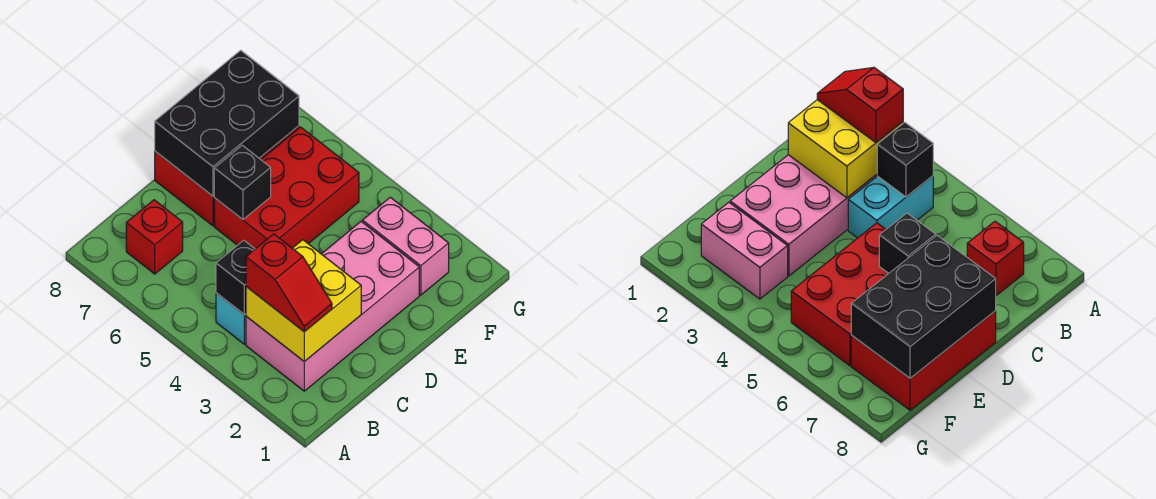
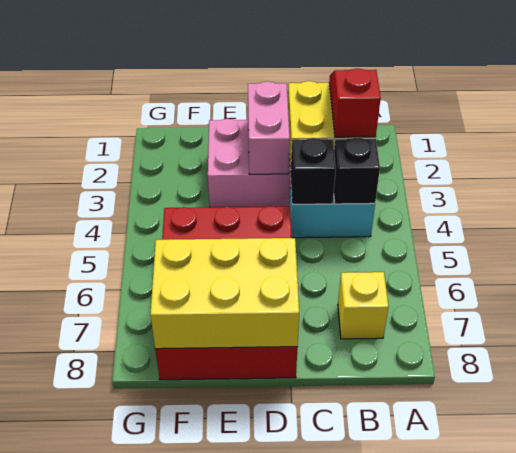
red 1x1 brick [126,200,183,274] -> yellow 1x1 brick [338,272,389,339]
black 1x1 brick [214,145,271,220] -> black 1x1 brick moved to [291,138,336,204]
black 2x3 brick [155,50,299,196] -> yellow 2x3 brick [150,238,299,349]
pink 1x2 brick [362,197,449,295] -> pink 1x2 brick moved to [248,81,290,174]

